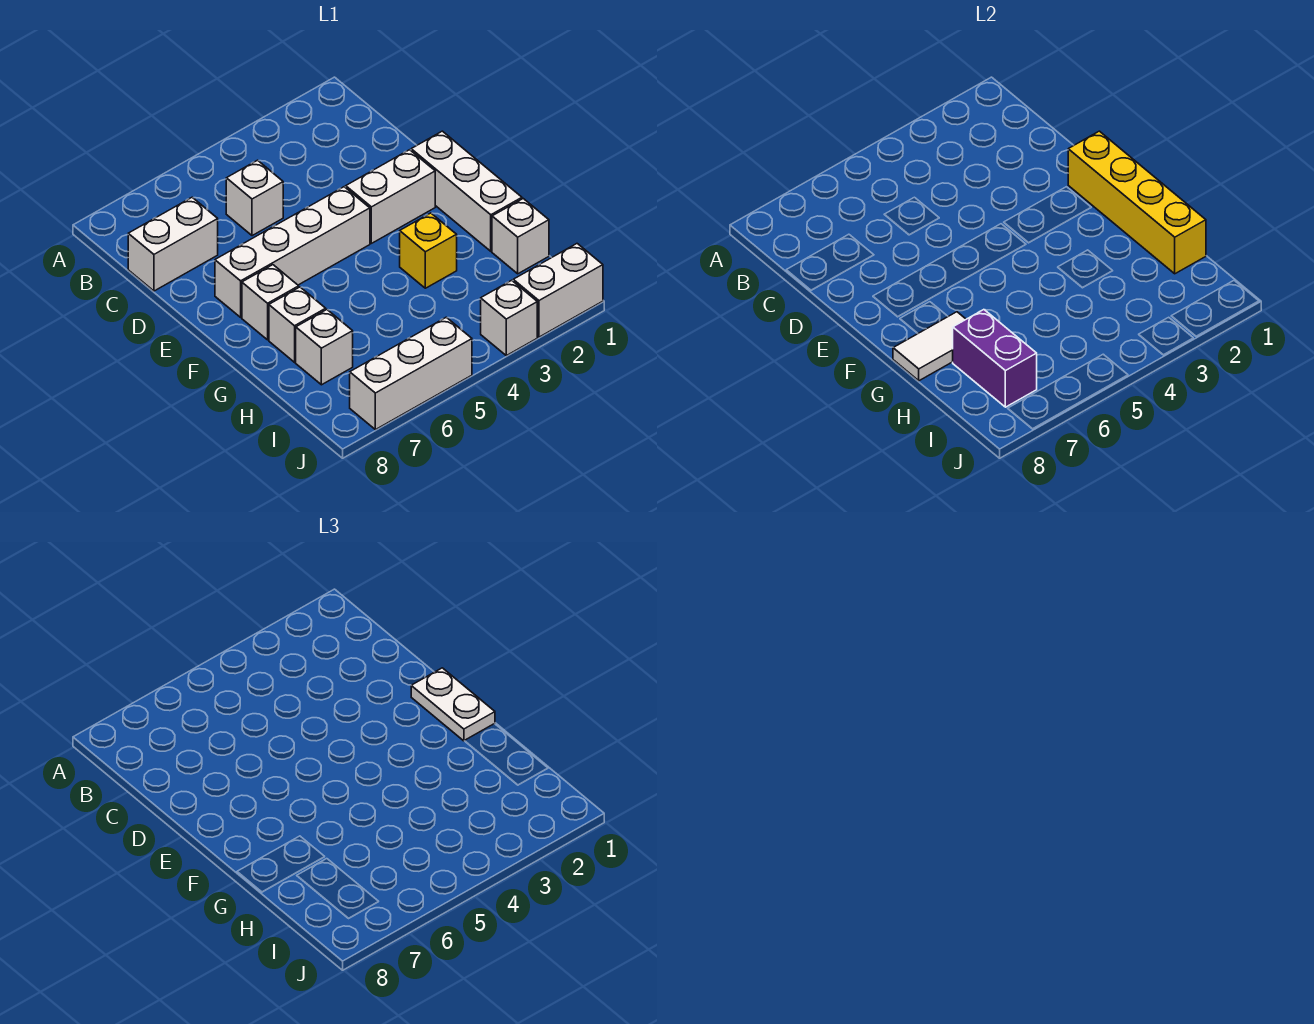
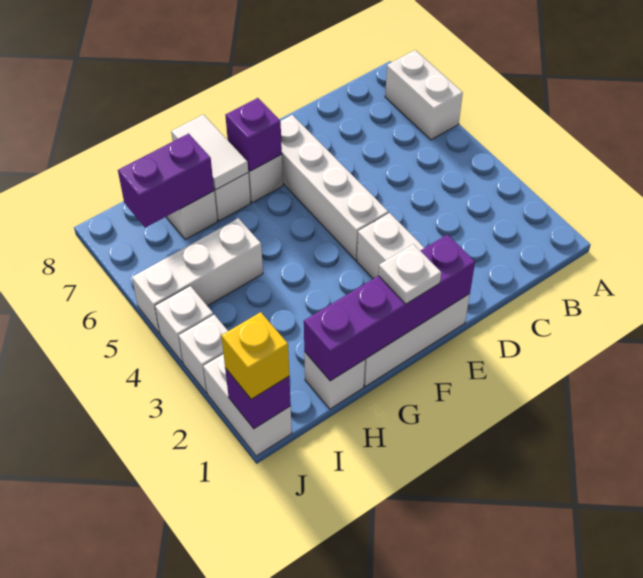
white 1x1 brick [226,160,283,236] -> white 1x1 brick moved to [155,286,213,363]
white 1x2 brick [128,197,218,291] -> white 1x2 brick moved to [385,50,463,140]
yellow 1x4 brick [1068,131,1206,274] -> purple 1x4 brick [304,234,475,381]
white 1x2 plate [411,668,495,741] -> white 1x1 plate [378,244,441,304]
none -> purple 1x1 brick [225,98,282,171]
yellow 1x1 brick [400,213,457,288] -> yellow 1x1 brick moved to [221,312,289,399]
none -> purple 1x1 brick [225,368,291,429]
white 1x3 brick [350,317,472,430] -> white 1x3 brick turned to [132,218,263,334]

